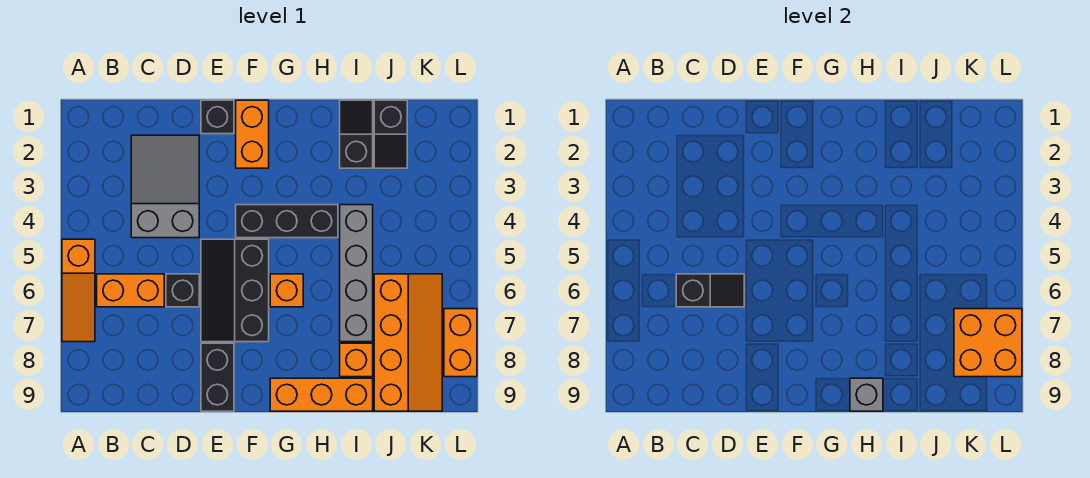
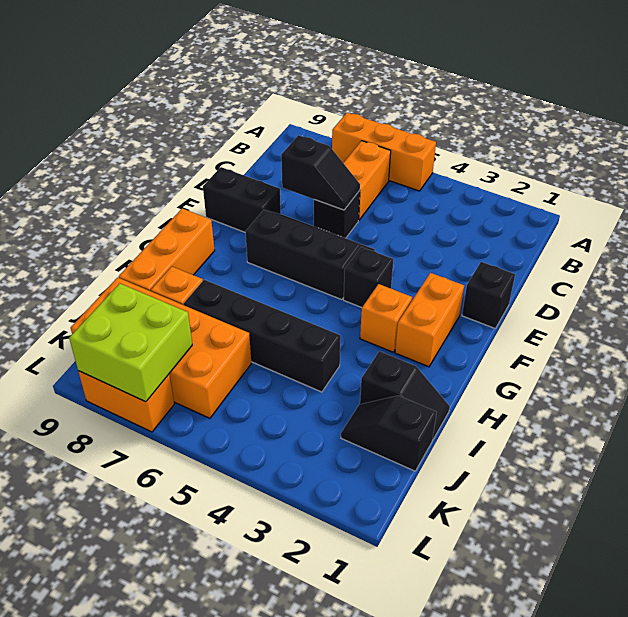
orange 1x3 slope [62,239,95,342] -> orange 1x3 brick [332,113,436,191]
grey 2x3 slope [131,135,199,238] -> none
black 1x2 slope [676,274,744,307] -> black 1x2 slope turned to [281,135,360,210]
orange 1x2 brick [236,100,269,168] -> orange 1x2 brick turned to [395,273,464,367]
black 1x3 brick [236,205,338,238] -> black 1x1 brick [344,247,394,308]
orange 1x1 brick [270,274,303,307] -> orange 1x1 brick moved to [360,284,412,352]
grey 1x1 brick [850,378,883,411] -> none
grey 1x4 brick [340,205,373,342] -> black 1x4 brick [184,280,341,392]
orange 2x4 slope [374,274,442,411] -> orange 2x4 brick [71,278,251,418]
orange 2x2 brick [954,309,1022,377] -> lime 2x2 brick [69,283,192,402]

